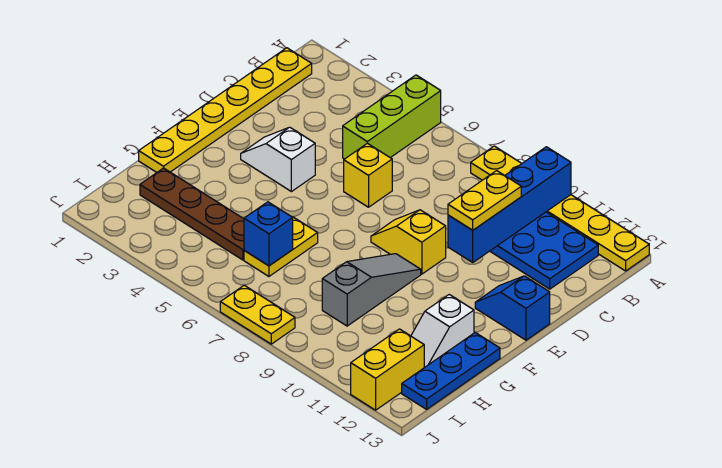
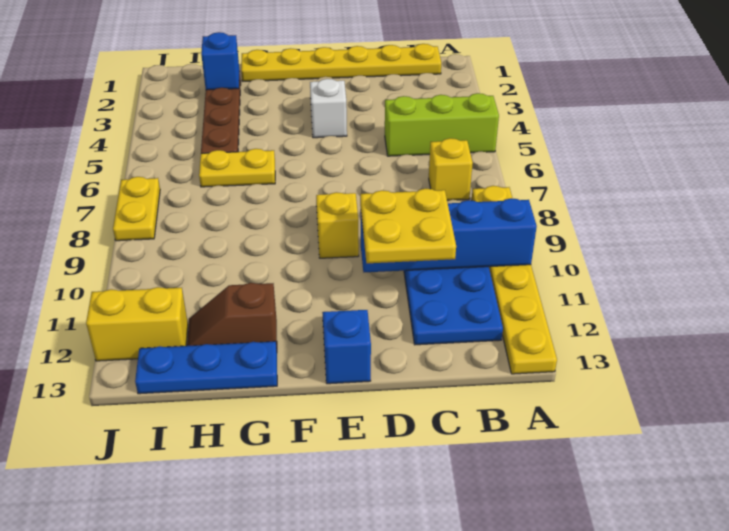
yellow 1x2 plate [448,171,521,230] -> yellow 2x2 plate [360,188,456,263]
yellow 1x1 brick [344,143,392,207] -> yellow 1x1 brick moved to [429,138,473,200]
grey 1x3 slope [322,254,421,326] -> none
white 1x2 slope [411,295,474,368] -> brown 1x2 slope [187,283,277,348]
blue 1x1 brick [244,202,293,266] -> blue 1x1 brick moved to [201,32,240,90]

